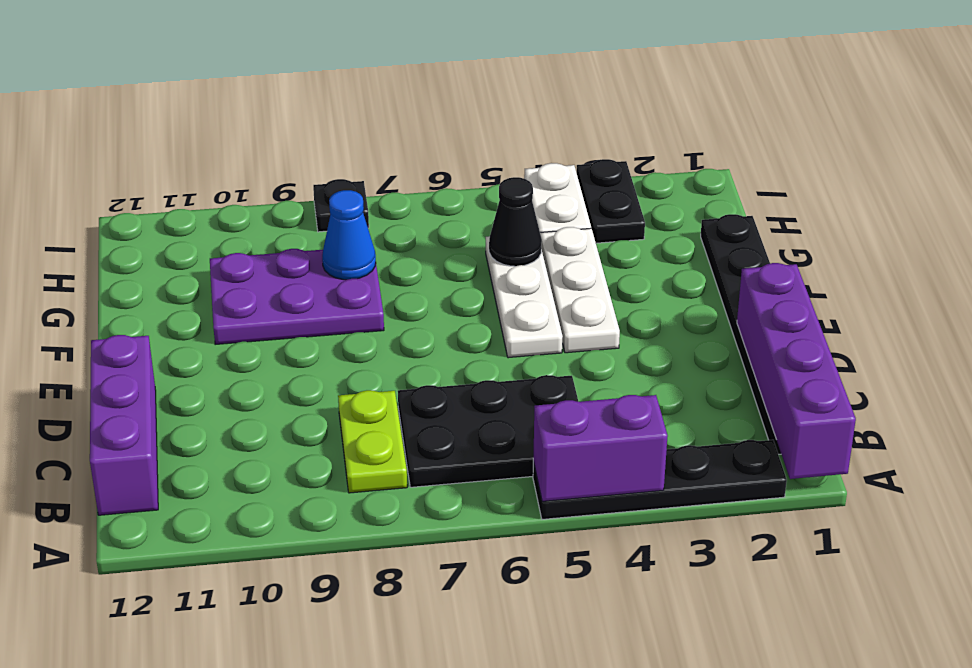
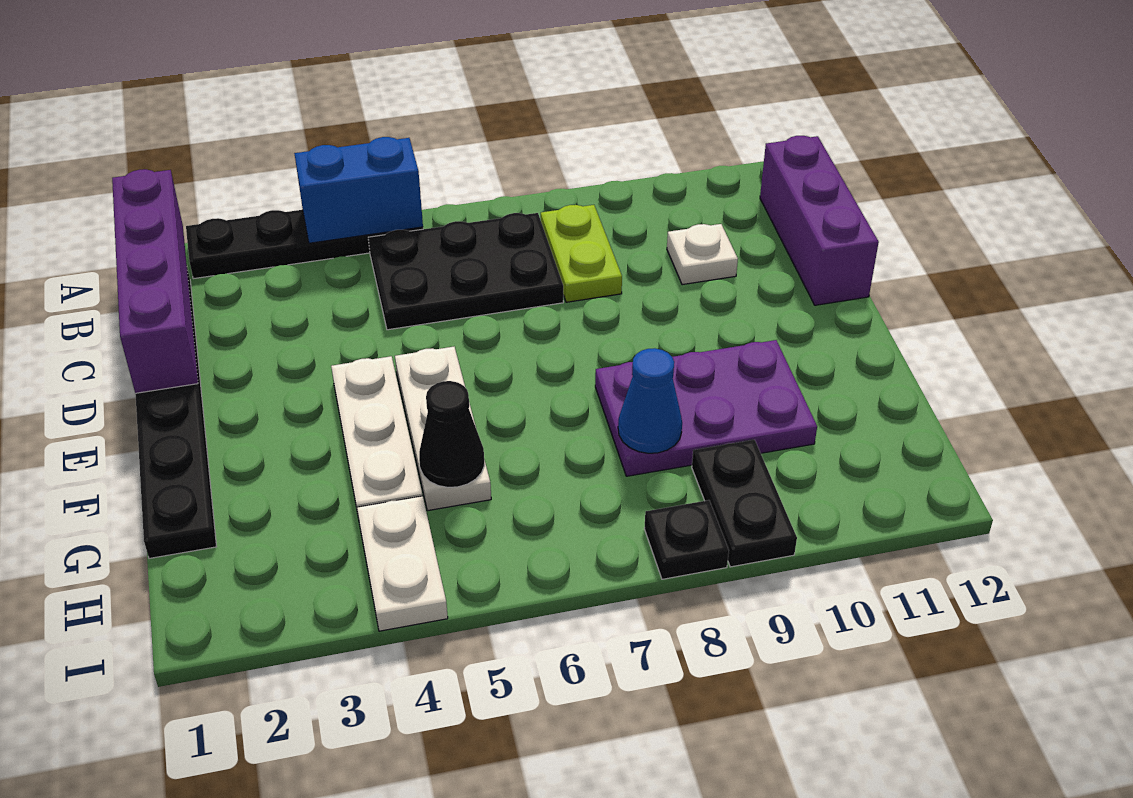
purple 1x2 brick [533,395,668,501] -> blue 1x2 brick [294,137,423,243]
none -> white 1x1 plate [667,224,738,285]
black 1x2 plate [577,159,645,243] -> black 1x2 plate moved to [692,440,797,567]

